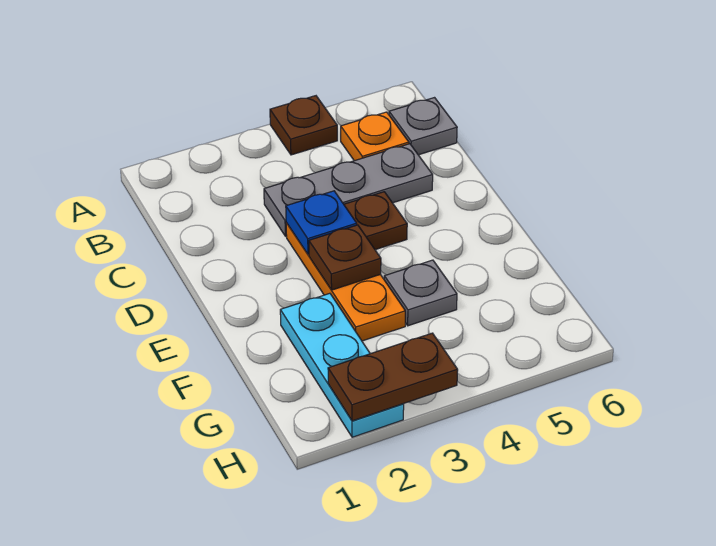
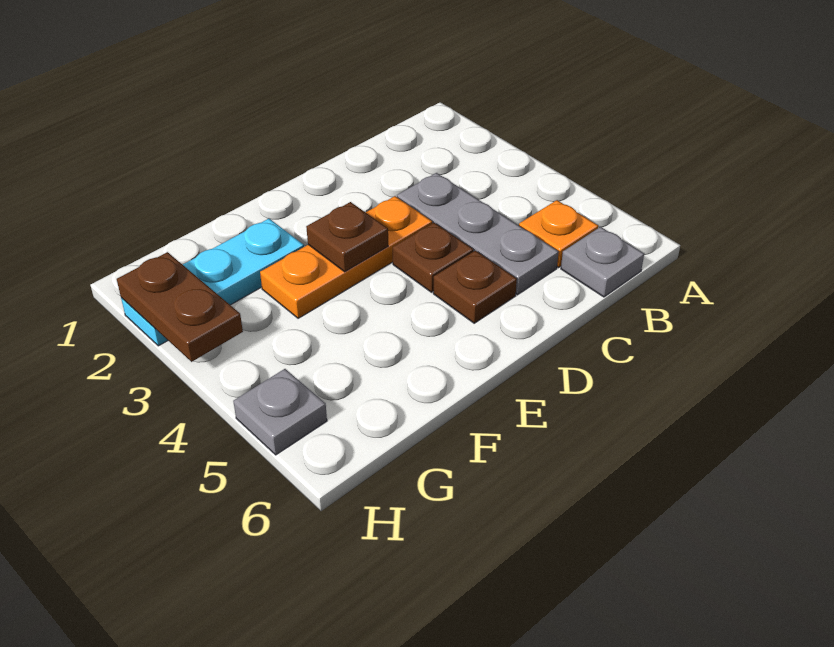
brown 1x1 plate [270,96,337,155] -> brown 1x1 plate moved to [433,251,517,323]
blue 1x1 plate [286,191,357,255] -> none
grey 1x1 plate [384,260,457,326] -> grey 1x1 plate moved to [233,369,327,455]

